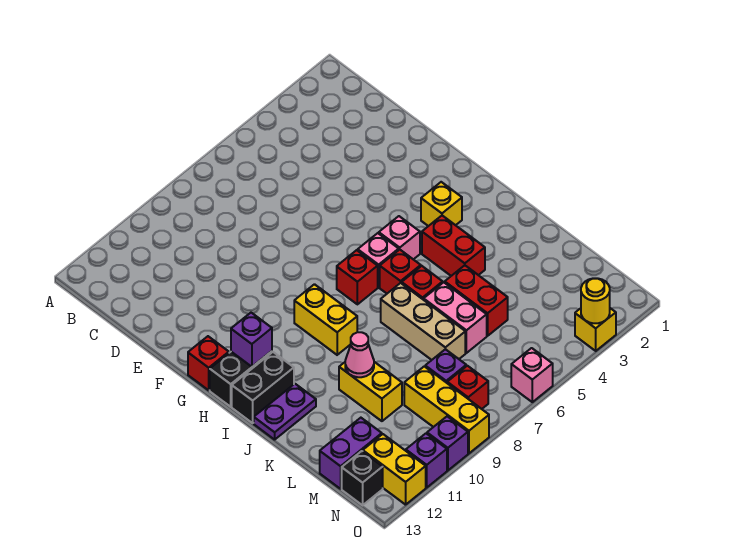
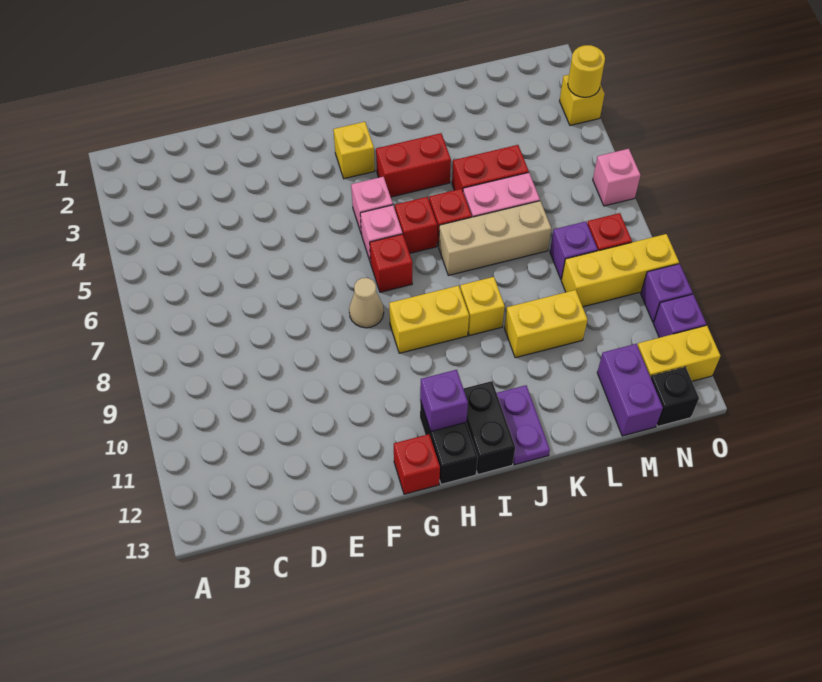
none -> tan 1x1 cone [349,278,384,328]
none -> yellow 1x1 brick [460,277,505,336]
pink 1x1 cone [345,332,374,377] -> none

